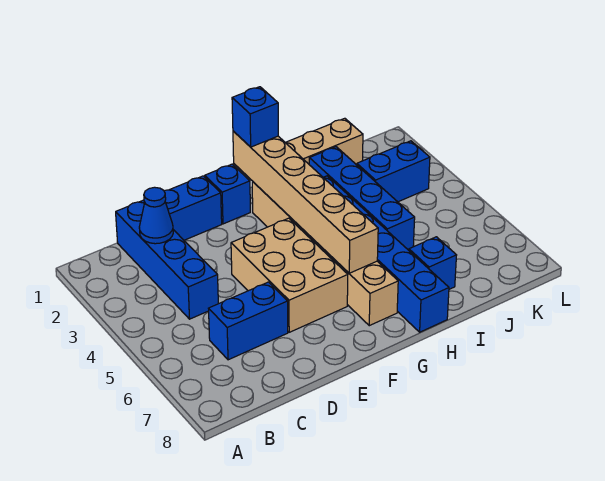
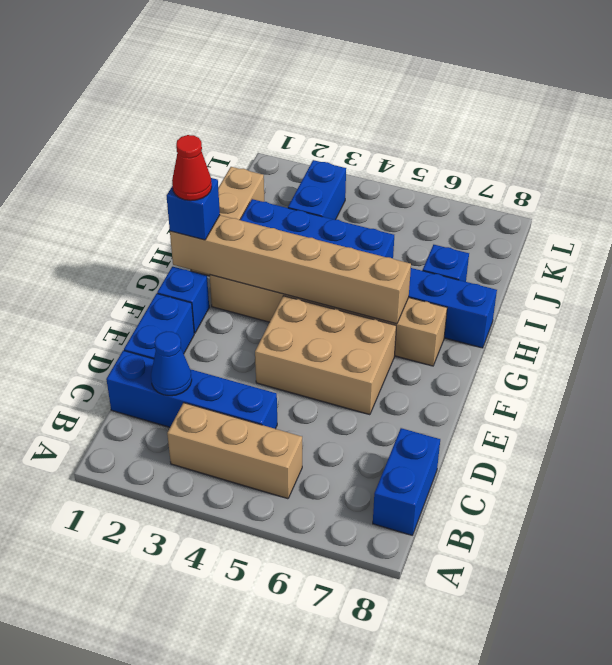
none -> tan 1x3 brick [167,403,302,499]
blue 1x2 brick [209,282,288,360] -> blue 1x2 brick moved to [373,428,440,535]
none -> red 1x1 cone [172,135,212,201]

